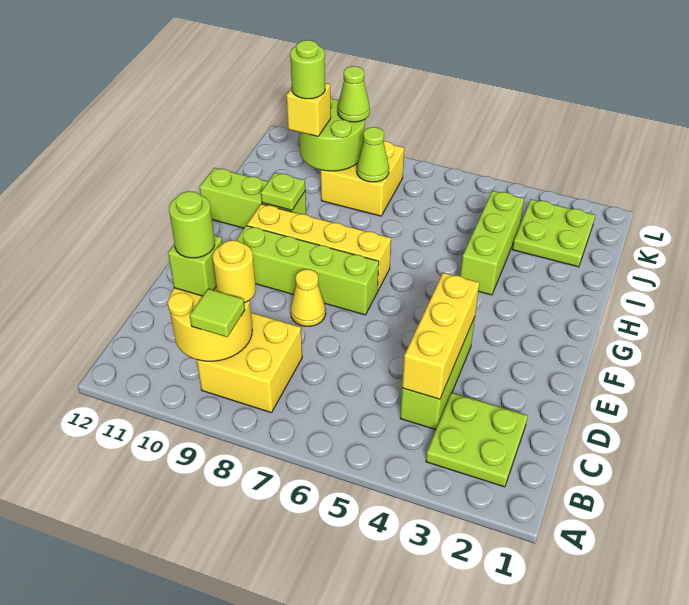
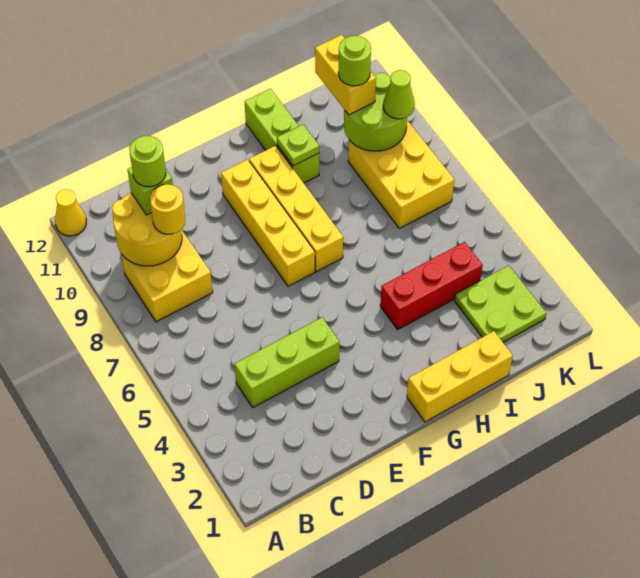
lime 2x2 plate [426,393,528,487] -> none
lime 1x1 tile [190,289,245,337] -> none
yellow 1x3 brick [402,273,479,399] -> yellow 1x3 brick moved to [407,331,513,422]
yellow 1x1 cone [291,269,326,326] -> yellow 1x1 cone moved to [55,189,86,236]
lime 1x4 brick [236,226,379,315] -> yellow 1x4 brick [221,159,315,286]
lime 1x3 brick [460,191,524,295] -> red 1x3 brick [380,242,483,329]
yellow 2x2 brick [321,141,404,216] -> yellow 2x3 brick [348,120,454,228]
lime 1x1 cone [357,127,389,182] -> none
yellow 1x1 brick [286,83,331,136] -> yellow 1x2 brick [315,35,376,115]

